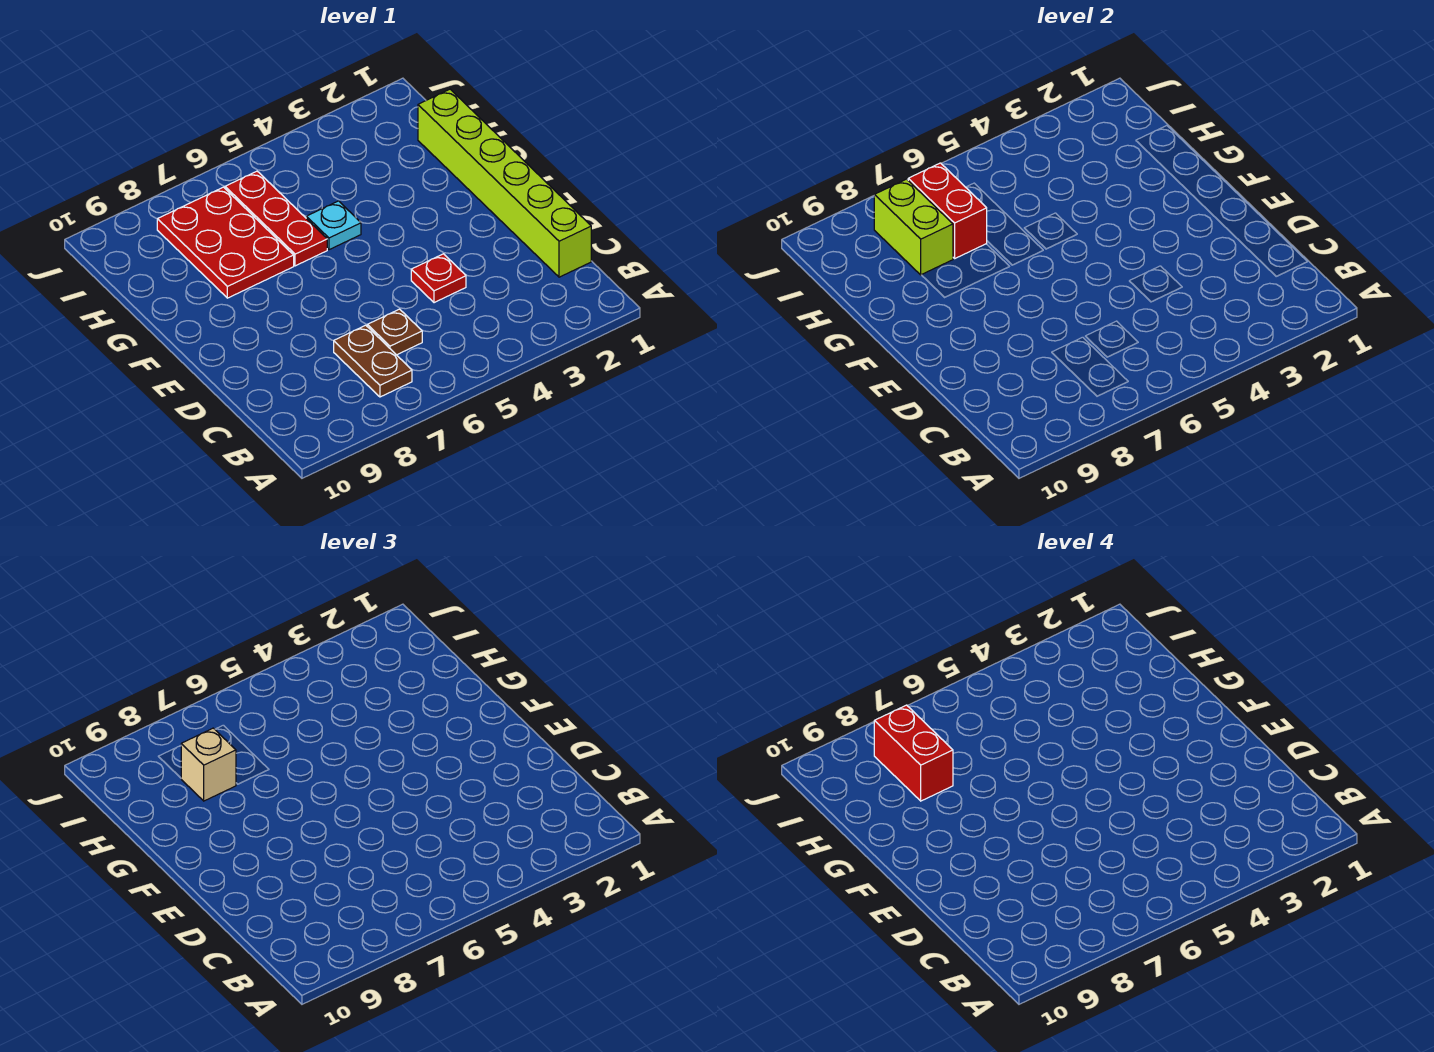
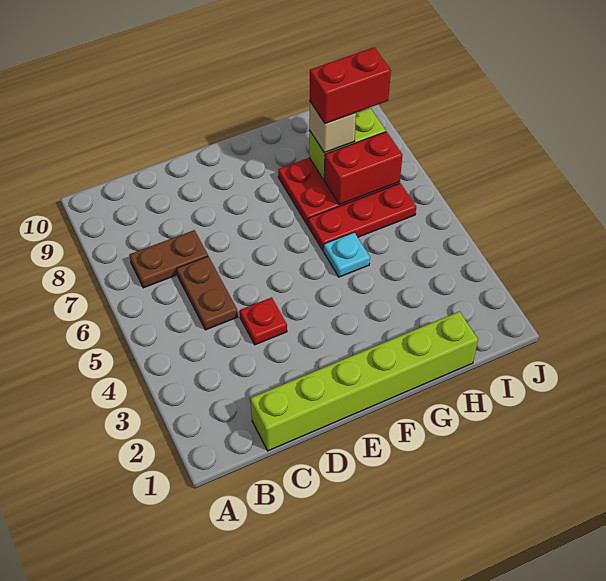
brown 1x1 plate [367,309,422,355] -> brown 1x2 plate [177,256,238,330]

